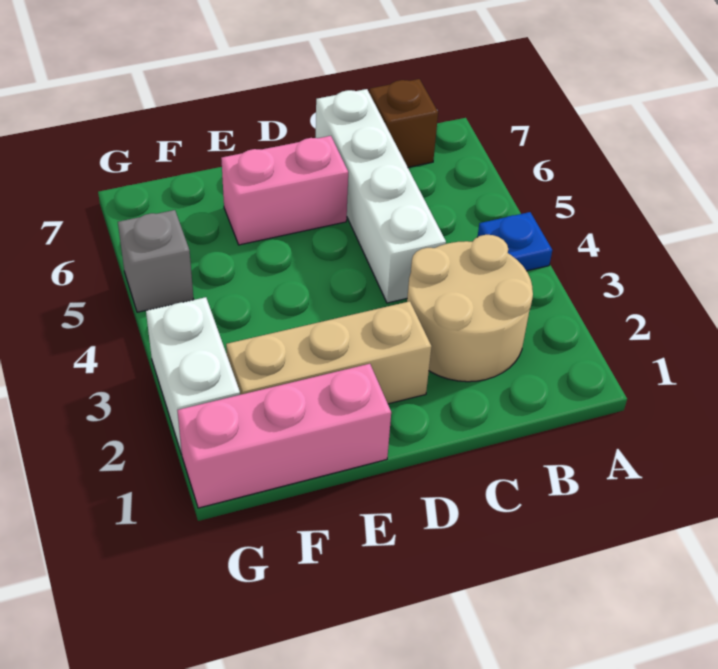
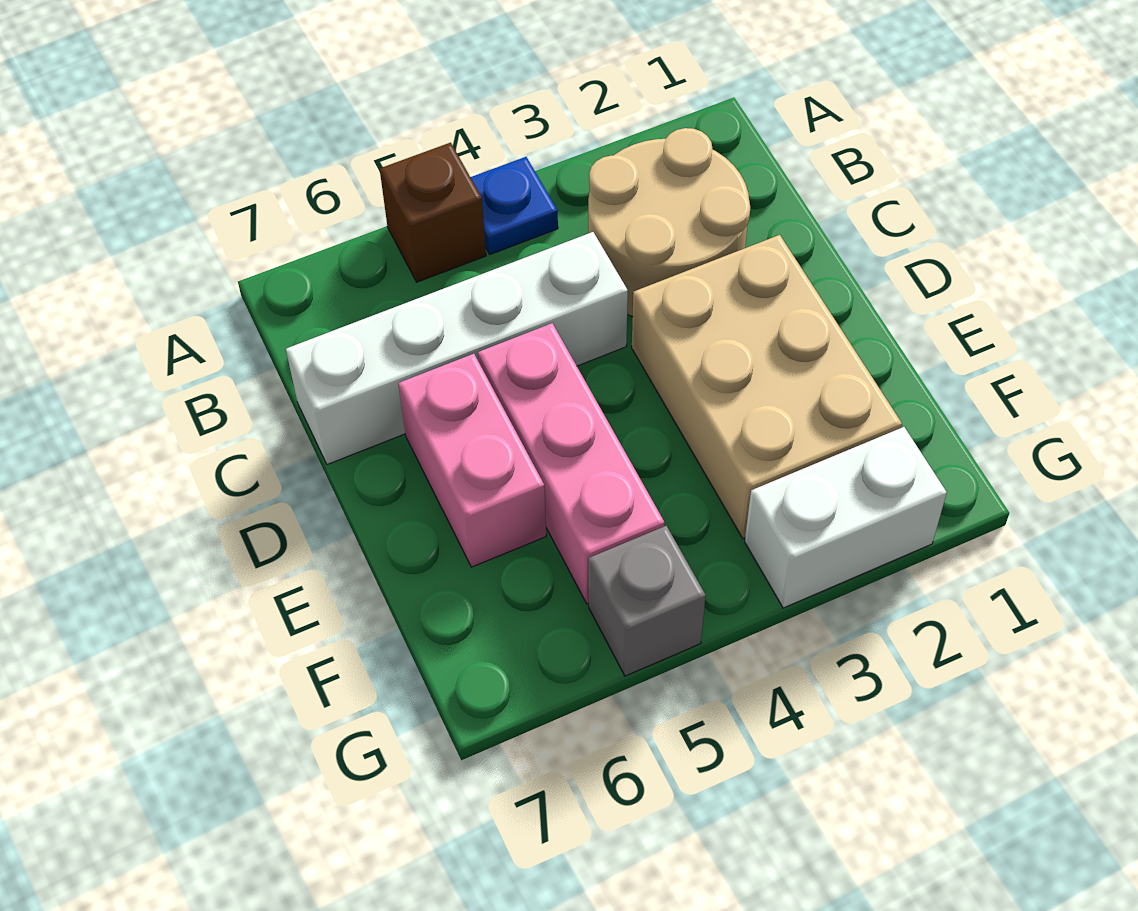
brown 1x1 brick [369,79,438,167] -> brown 1x1 brick moved to [380,143,486,282]
tan 1x3 brick [226,301,431,404] -> tan 2x3 brick [632,235,902,538]
pink 1x3 brick [177,364,391,508] -> pink 1x3 brick moved to [478,323,665,604]

